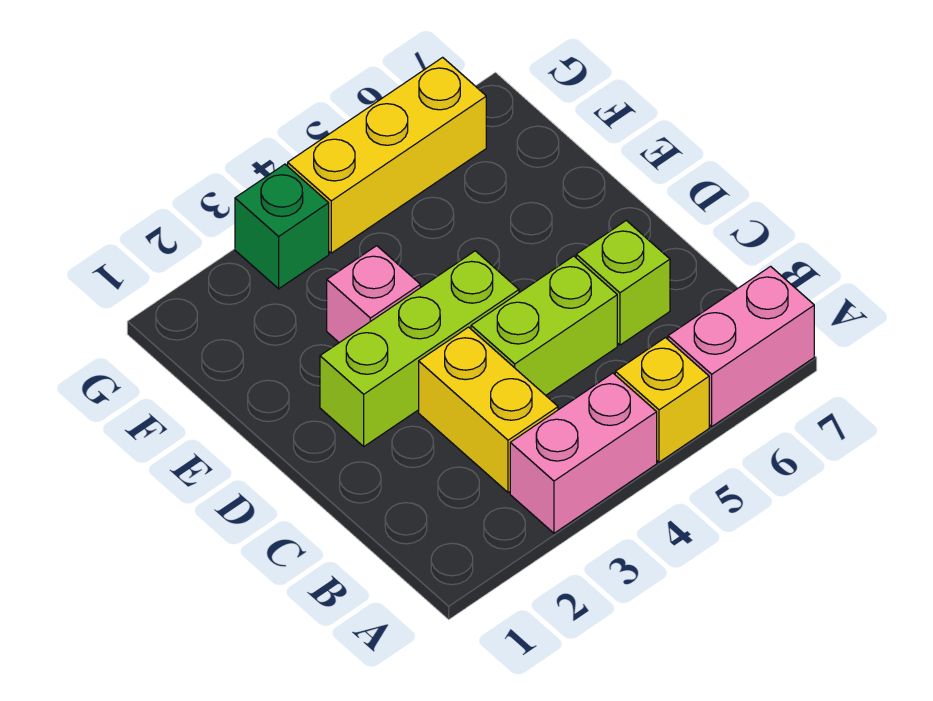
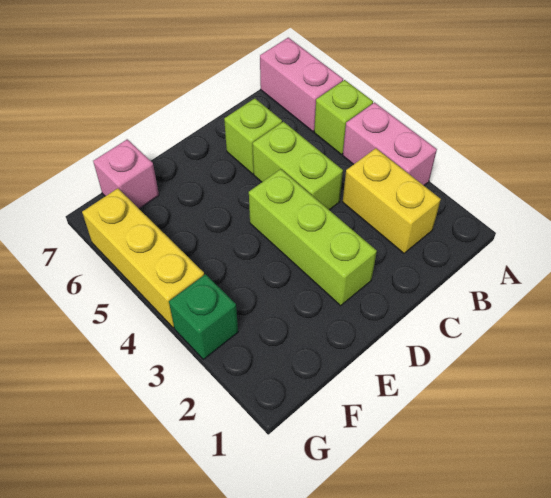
yellow 1x1 brick [615,338,709,462] -> lime 1x1 brick [314,80,373,154]
yellow 1x2 brick [419,327,558,493] -> yellow 1x2 brick turned to [343,148,441,253]
pink 1x1 brick [327,246,420,343] -> pink 1x1 brick moved to [93,139,159,209]

